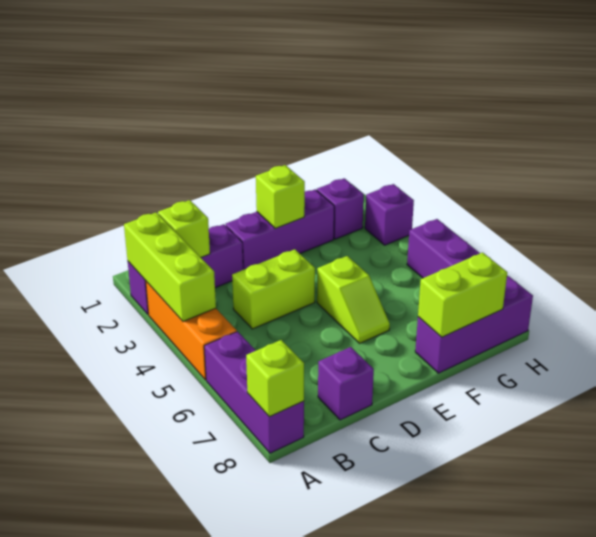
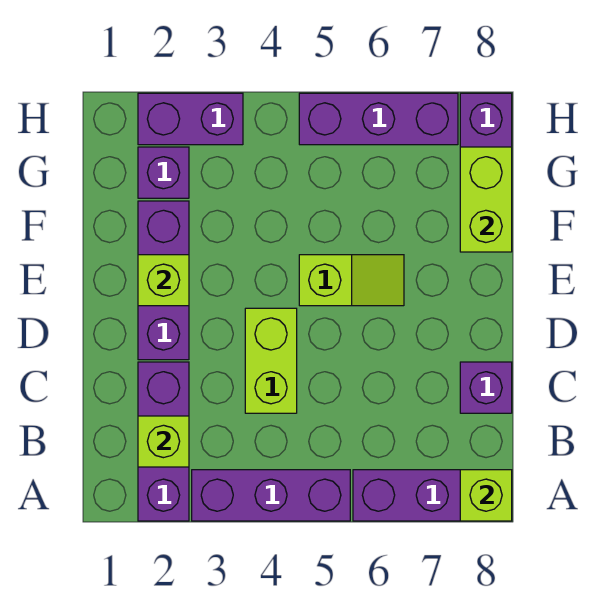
lime 1x3 brick [124,212,216,321] -> none
orange 1x3 brick [146,282,237,380] -> purple 1x3 brick [192,470,350,521]
purple 1x1 brick [365,184,414,245] -> purple 1x2 brick [138,93,243,145]

